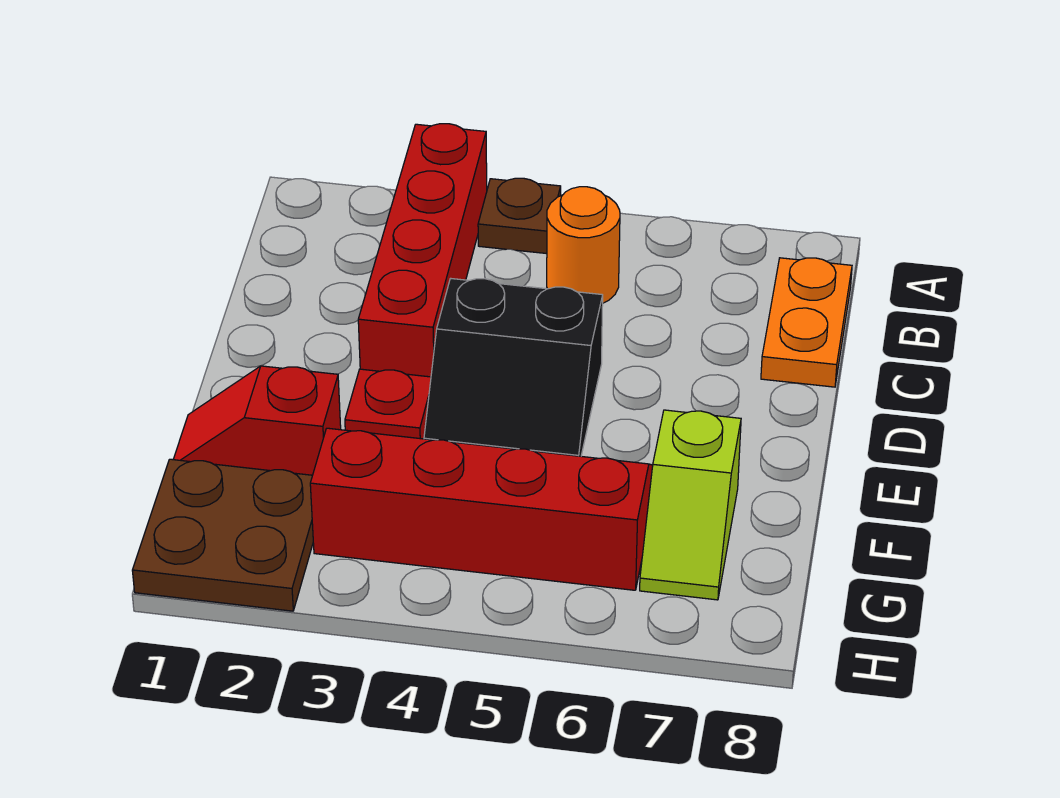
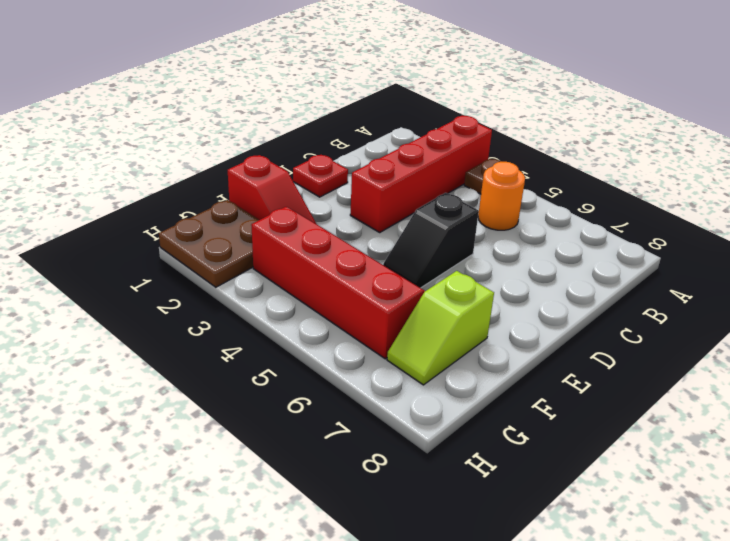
orange 1x2 plate [761,258,852,387] -> none
black 2x2 slope [424,278,603,456] -> black 1x2 slope [383,193,479,288]
red 1x1 plate [345,369,431,439] -> red 1x1 plate moved to [293,155,348,197]
red 1x2 slope [173,366,341,475] -> red 1x2 slope turned to [228,155,316,224]

